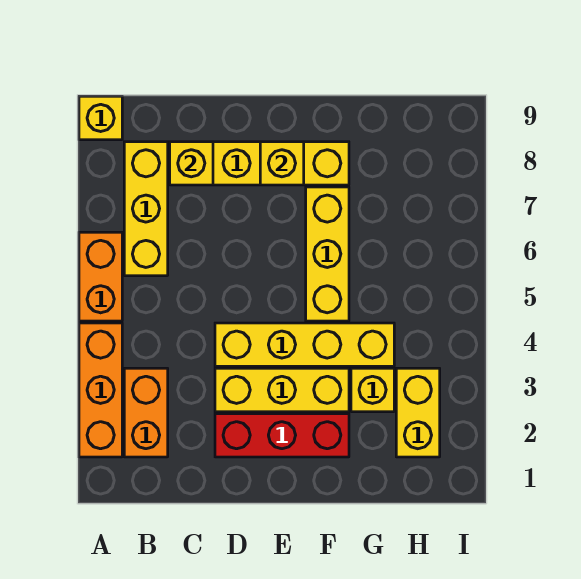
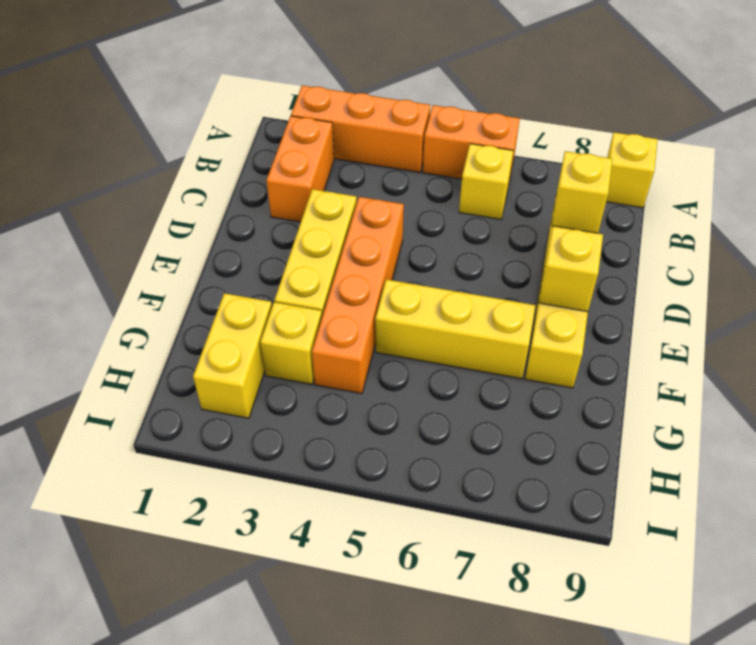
orange 1x2 brick [124,368,168,457] -> orange 1x2 brick turned to [266,116,334,222]
yellow 1x3 brick [124,142,168,276] -> yellow 1x1 brick [459,144,513,220]
red 1x3 brick [215,414,349,457] -> none
yellow 1x4 brick [215,323,394,366] -> orange 1x4 brick [312,197,404,394]
yellow 1x2 brick [396,368,440,457] -> yellow 1x2 brick turned to [193,293,272,418]

